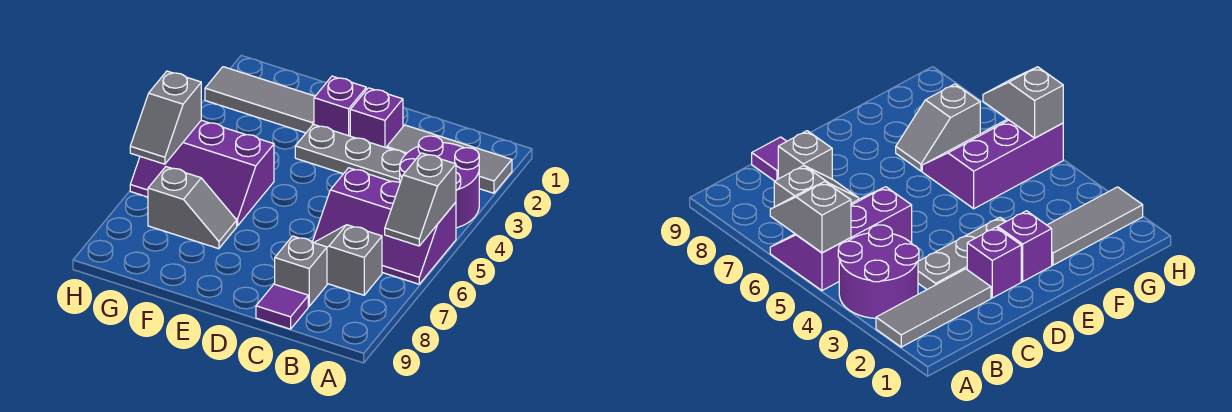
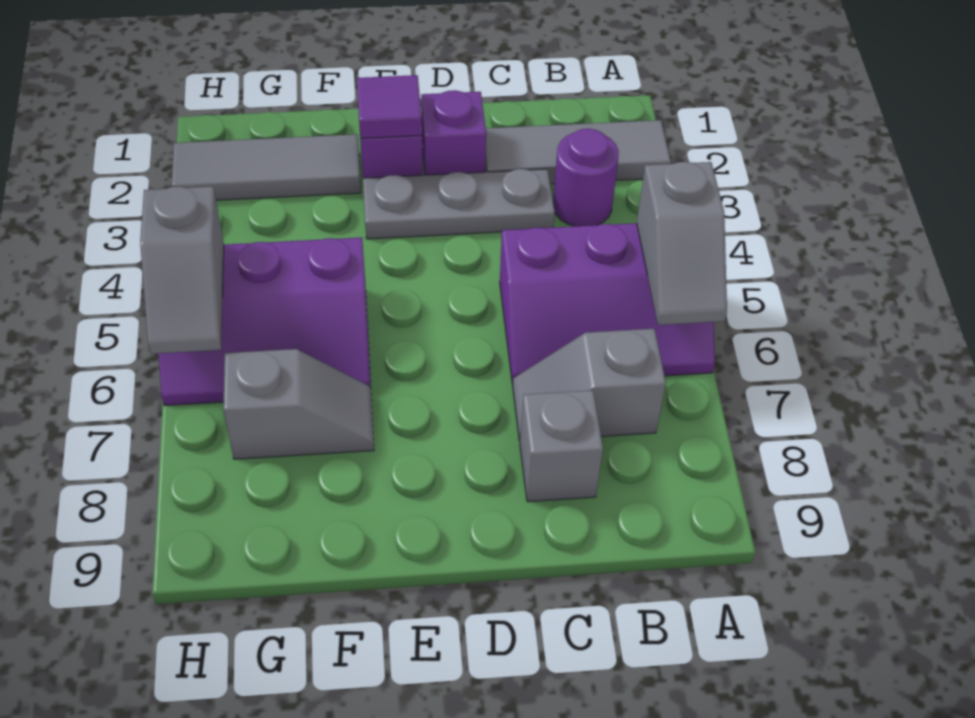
purple 2x2 round brick [400,136,479,228] -> purple 1x1 round brick [553,129,619,226]
purple 1x1 tile [256,284,308,329] -> purple 1x1 tile moved to [357,75,422,139]

